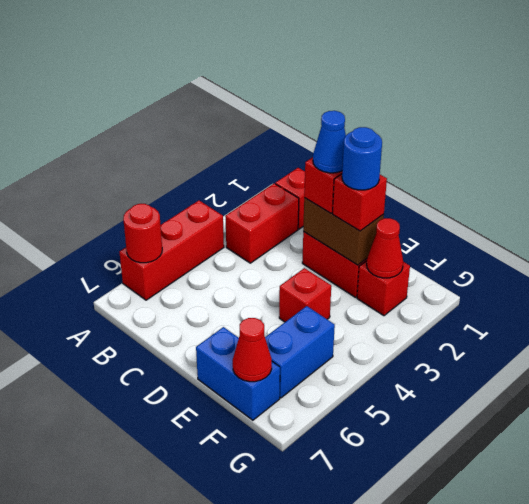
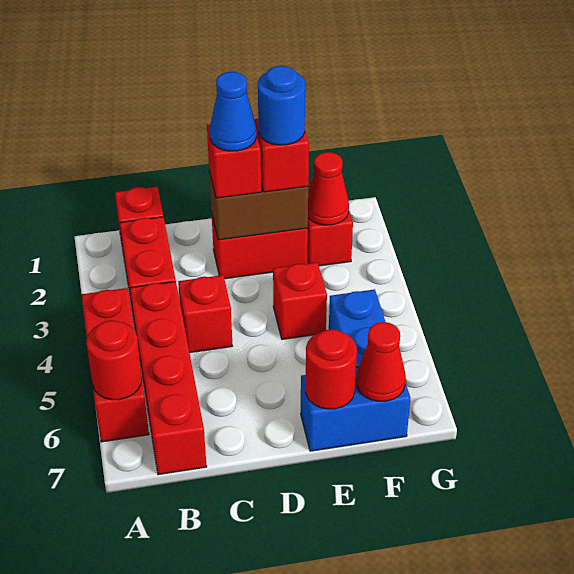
none -> red 1x4 brick [130,282,207,475]
none -> red 1x1 brick [178,275,232,353]
none -> red 1x1 round brick [306,329,357,409]

